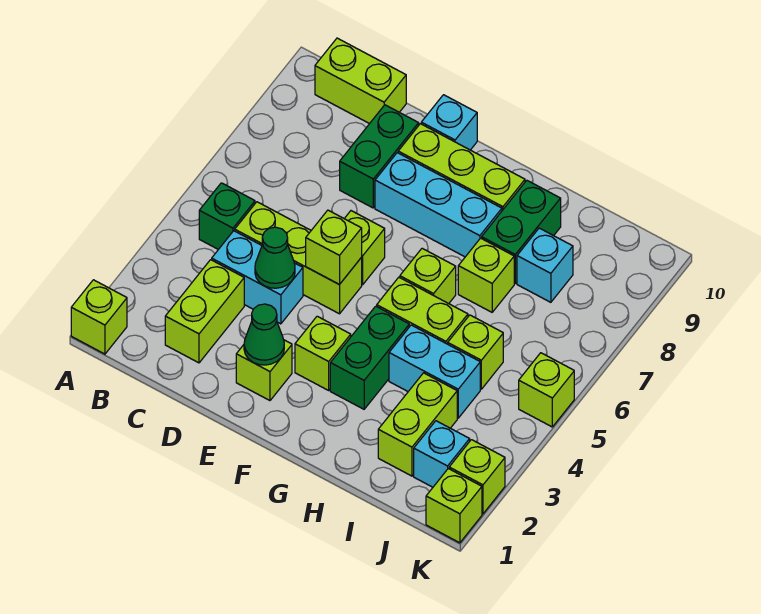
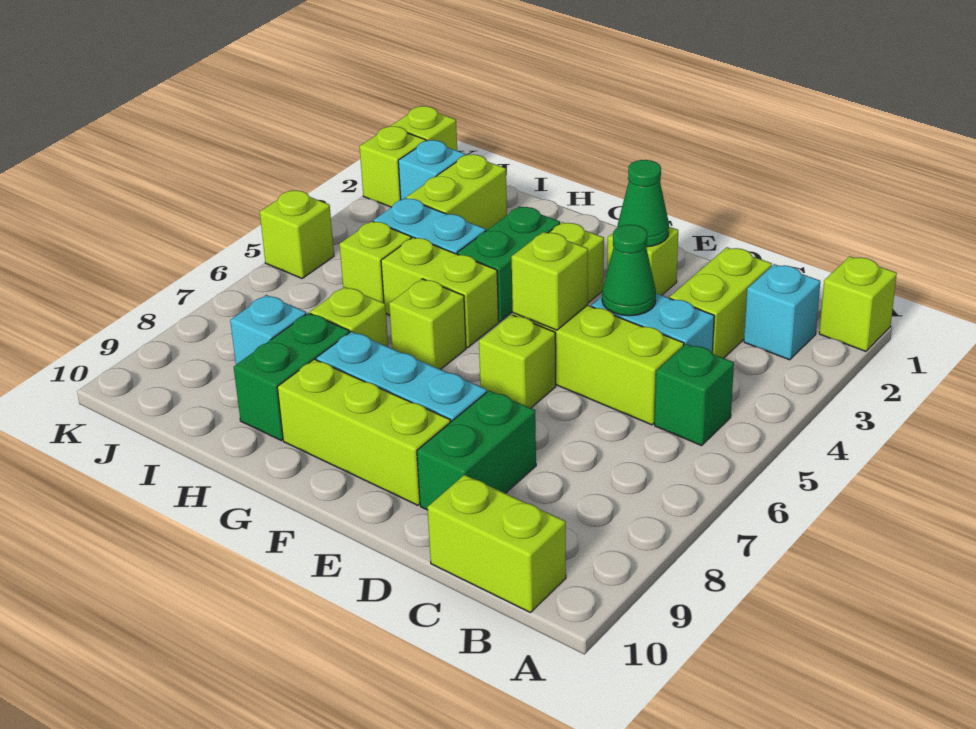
cyan 1x1 brick [421,95,477,150] -> cyan 1x1 brick moved to [744,264,820,360]

